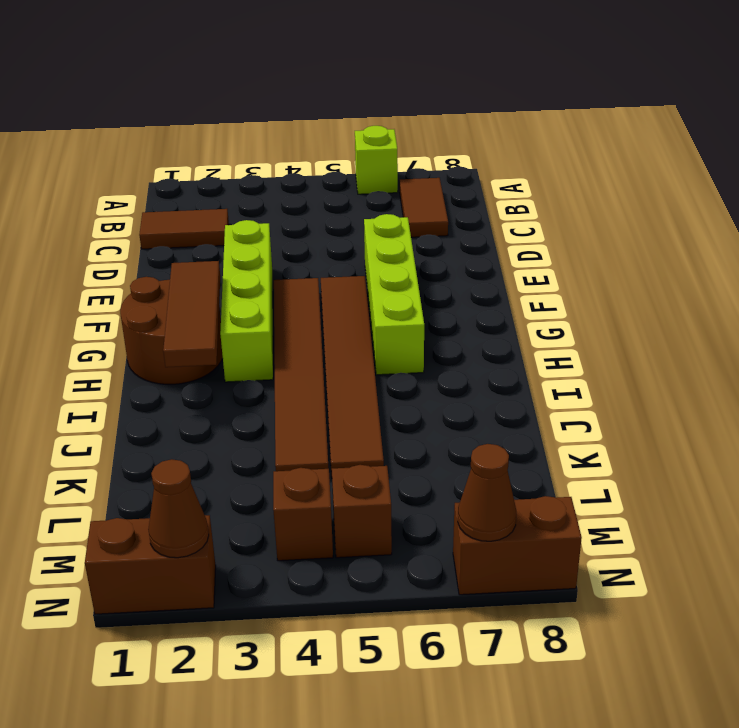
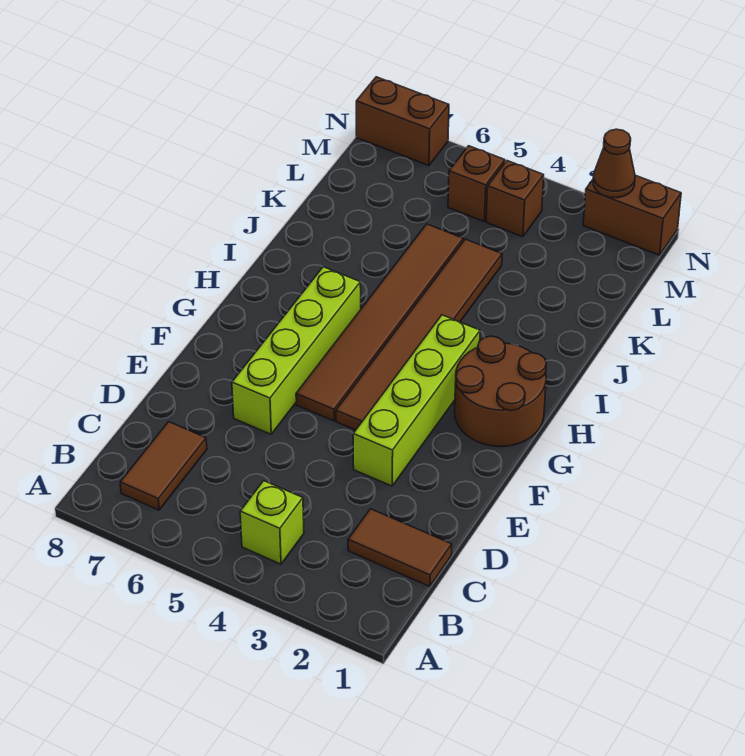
lime 1x1 brick [355,126,398,194] -> lime 1x1 brick moved to [240,481,304,564]
brown 1x3 tile [163,261,220,367] -> none
brown 1x1 cone [458,444,516,541] -> none

